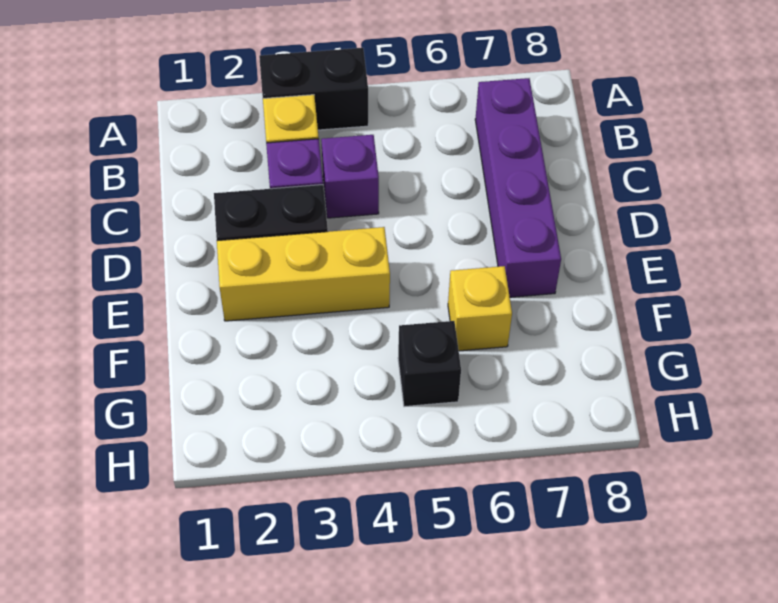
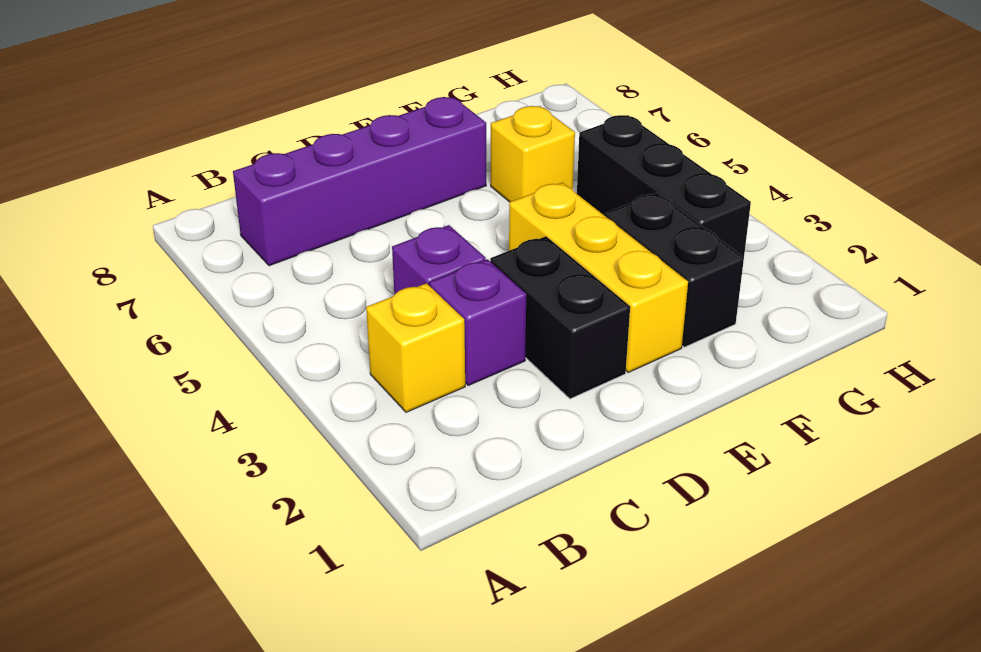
black 1x2 brick [259,48,368,130] -> black 1x2 brick moved to [605,193,744,347]
black 1x1 brick [398,321,461,407] -> black 1x3 brick [577,115,751,257]

